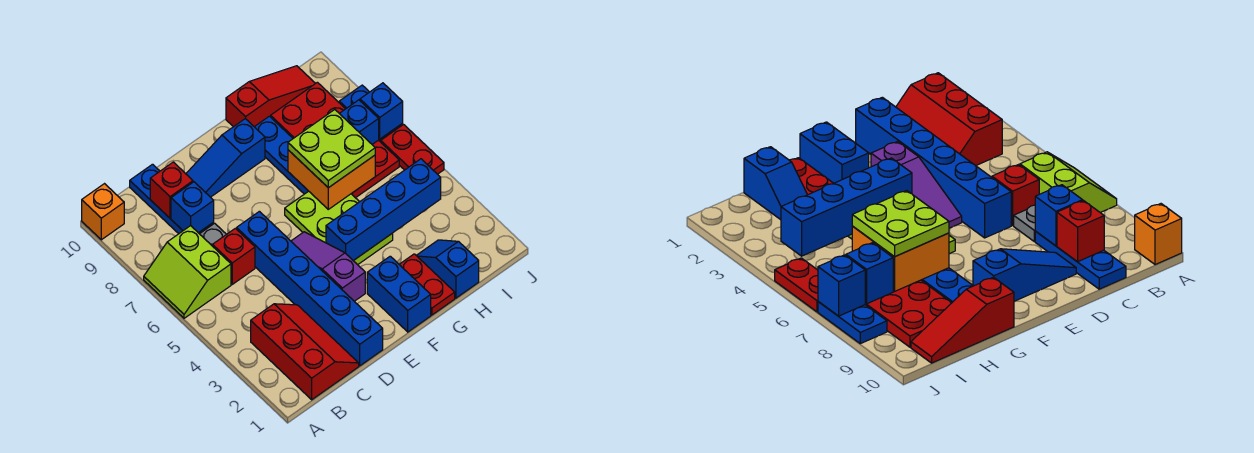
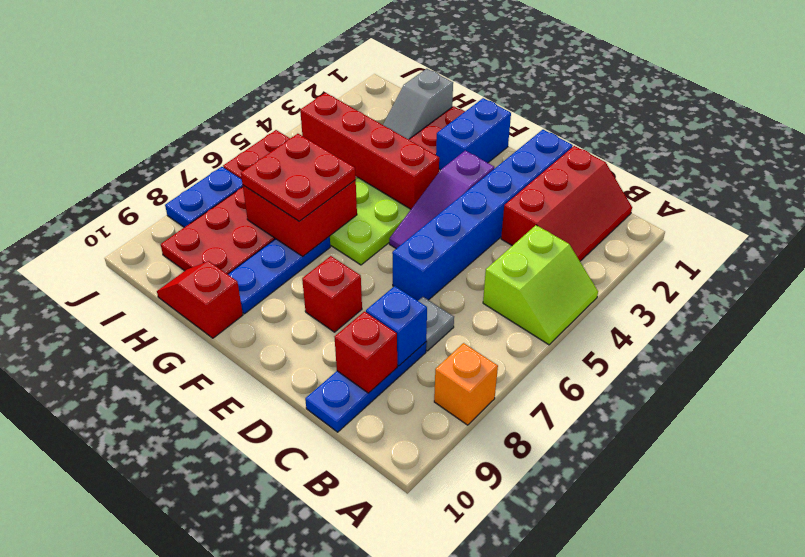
lime 2x2 slope [144,226,231,318] -> lime 2x2 slope moved to [483,225,598,345]
orange 1x1 brick [82,184,124,240] -> orange 1x1 brick moved to [434,343,498,425]
red 2x3 slope [251,304,359,400] -> red 2x3 slope turned to [501,146,632,261]
red 1x1 brick [213,228,255,284] -> red 1x1 brick moved to [302,256,362,332]
blue 1x3 slope [186,119,265,197] -> none
blue 1x4 brick [326,159,441,261] -> red 1x4 brick [300,93,439,209]
orange 2x2 brick [288,150,375,209] -> red 2x2 brick [243,180,357,256]
lime 2x2 plate [288,110,375,188] -> red 2x2 plate [241,134,356,221]
red 1x3 slope [226,66,316,127] -> red 1x2 slope [157,261,243,338]
blue 1x2 slope [416,240,479,298] -> grey 1x2 slope [383,69,453,140]
blue 1x1 brick [339,100,379,144] -> none
blue 1x1 brick [360,83,403,139] -> none

